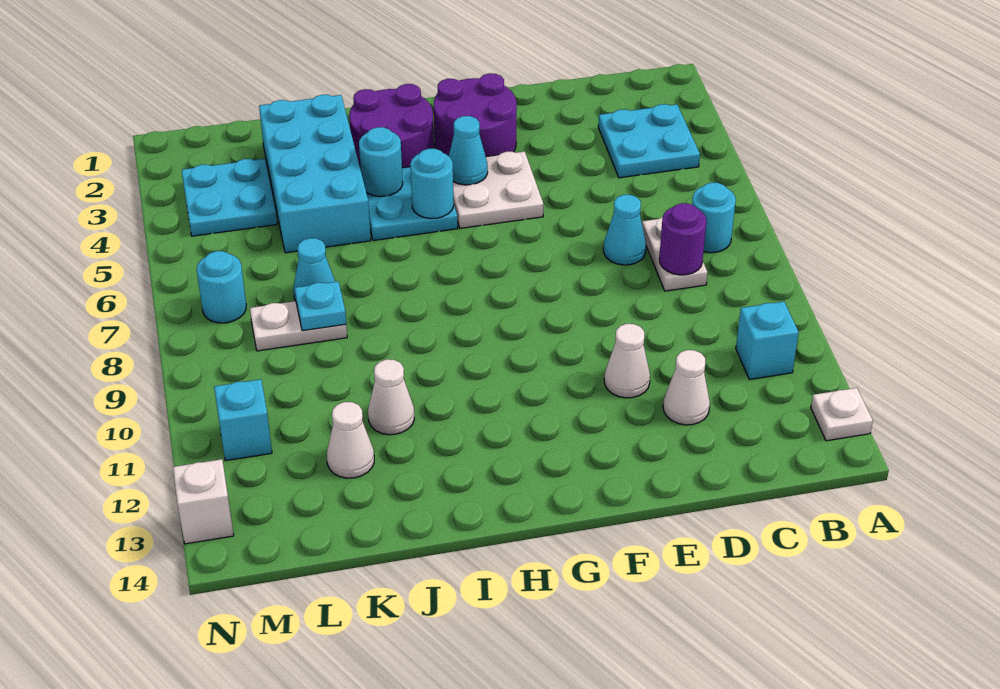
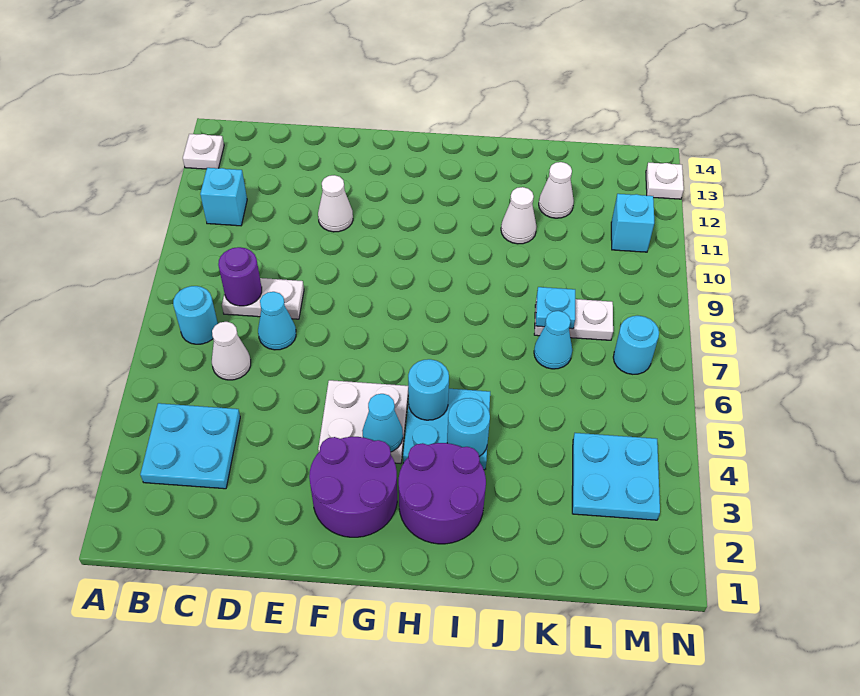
white 1x2 plate [642,217,708,291] -> white 1x2 plate turned to [222,278,304,319]
white 1x1 cone [663,350,710,425] -> white 1x1 cone moved to [212,322,251,380]
cyan 2x4 brick [259,95,371,253] -> none
white 1x1 brick [173,459,234,544] -> white 1x1 plate [646,163,684,199]

